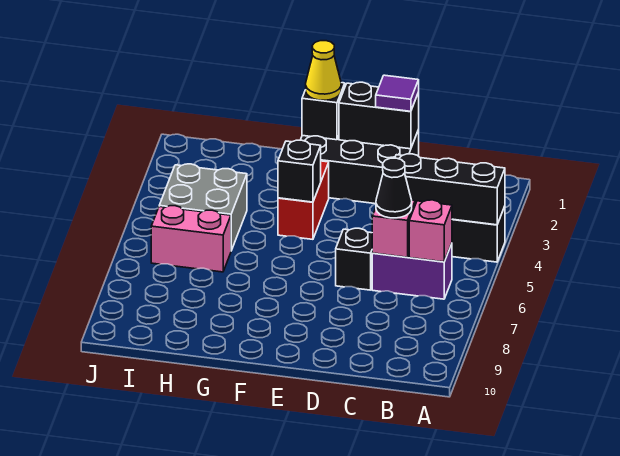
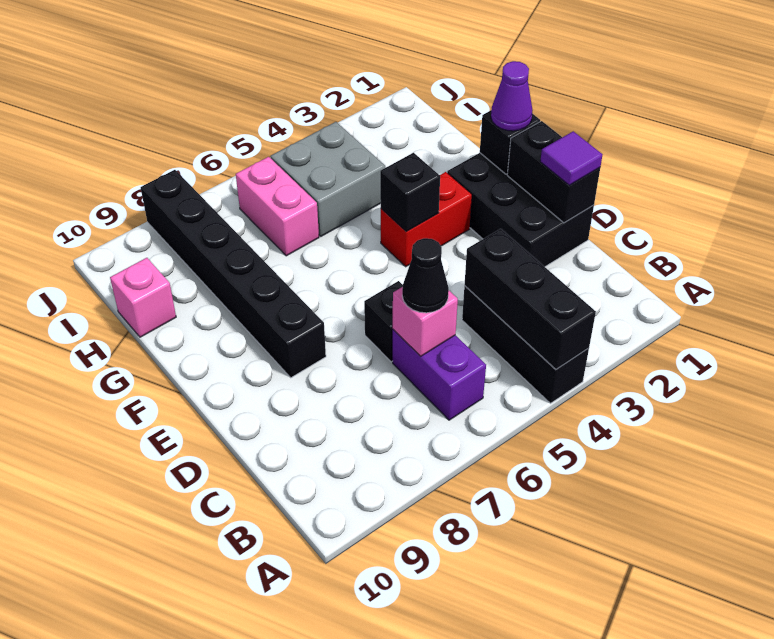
pink 1x1 brick [409,200,452,262] -> pink 1x1 brick moved to [110,258,176,337]
none -> black 1x6 brick [141,170,326,378]
yellow 1x1 cone [306,41,341,100] -> purple 1x1 cone [491,61,533,131]

